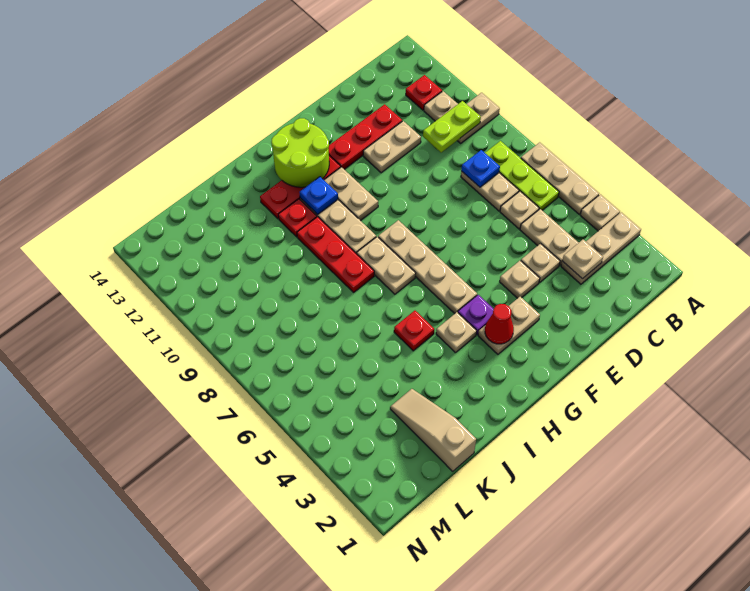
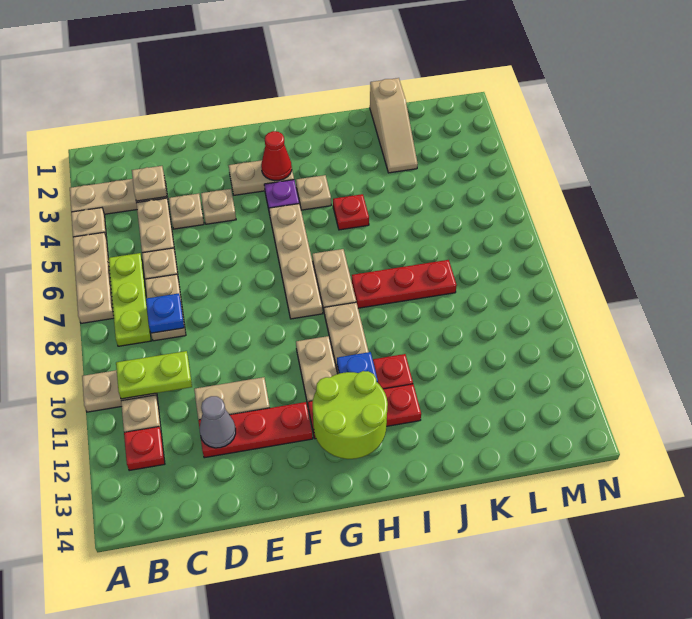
none -> grey 1x1 cone [200,396,236,448]
red 1x3 plate [297,217,374,292] -> red 1x3 plate turned to [352,260,457,308]

